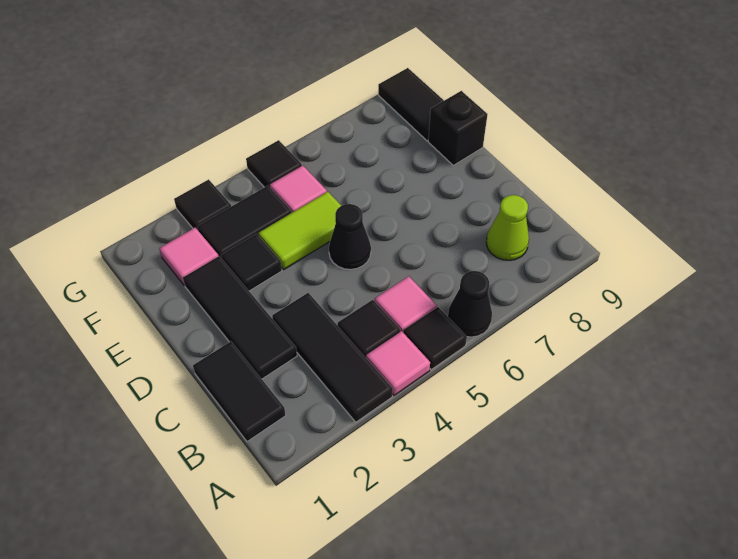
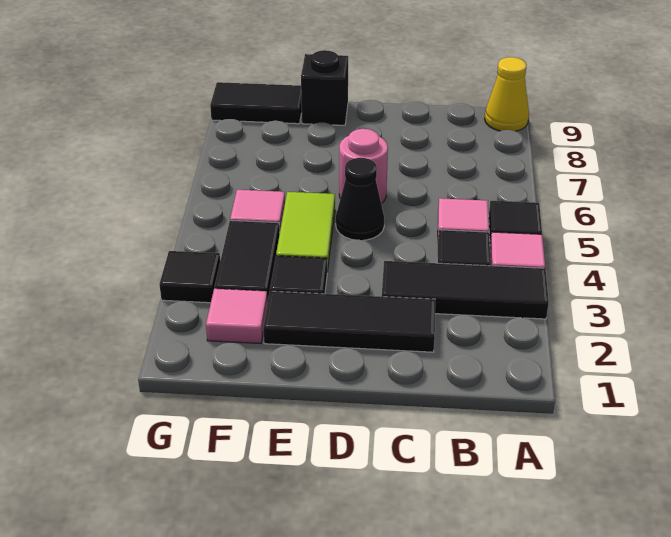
black 1x1 cone [448,271,492,337] -> none
none -> yellow 1x1 cone [485,57,529,131]
black 1x2 tile [193,342,286,442] -> none
lime 1x1 cone [486,195,529,260] -> none
none -> pink 1x1 round brick [339,129,388,204]
black 1x1 tile [246,140,302,187] -> none

